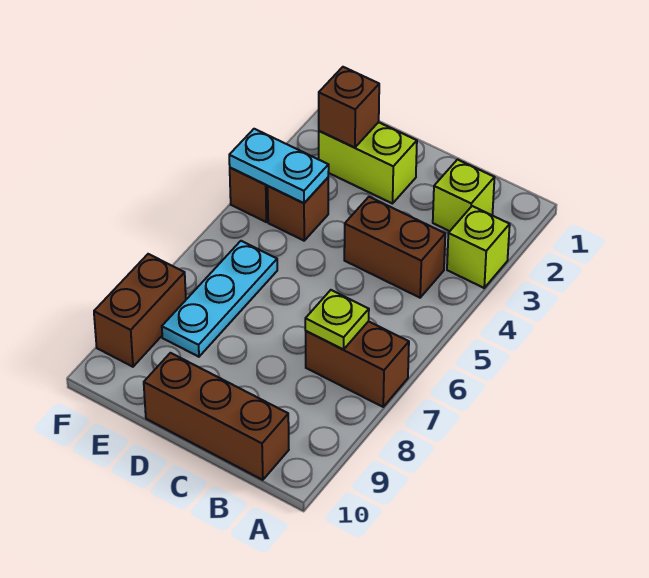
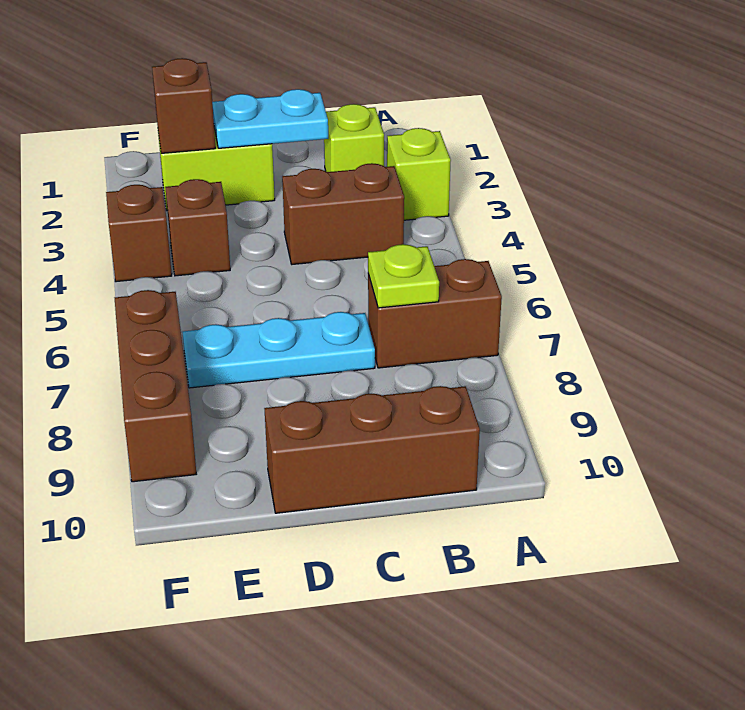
cyan 1x2 plate [229,129,329,203] -> cyan 1x2 plate moved to [212,89,328,148]
cyan 1x3 plate [162,241,277,357] -> cyan 1x3 plate turned to [182,312,375,388]
brown 1x2 brick [94,254,186,367] -> brown 1x3 brick [115,290,196,482]

